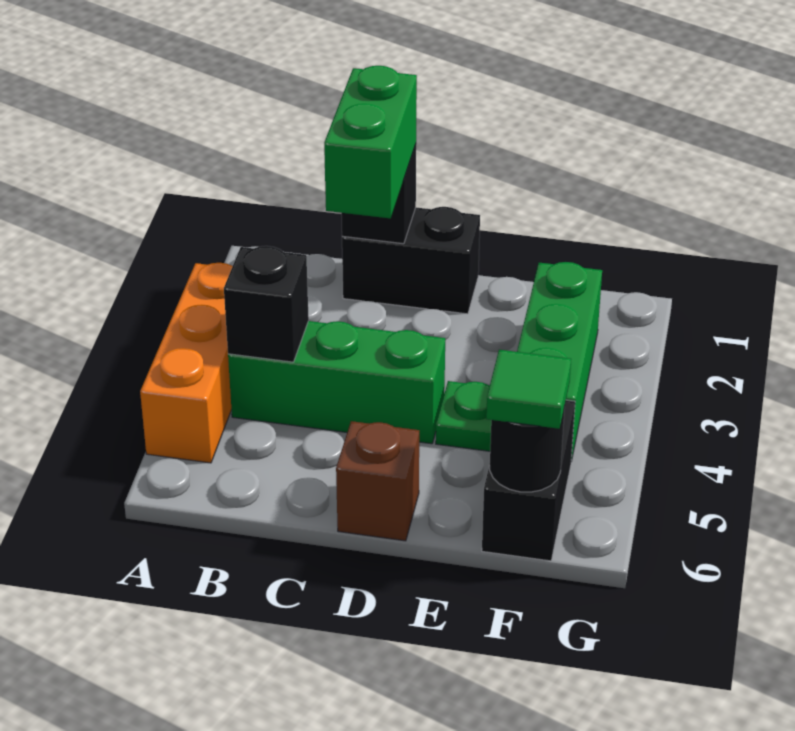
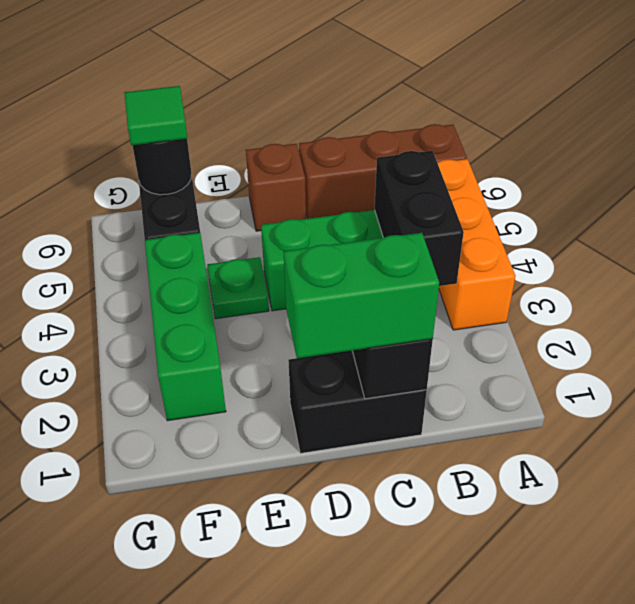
none -> brown 1x3 brick [299,124,467,219]
black 1x1 brick [224,246,309,362] -> black 1x2 brick [375,151,464,286]
green 1x2 brick [324,66,417,218] -> green 1x2 brick turned to [284,233,439,358]

